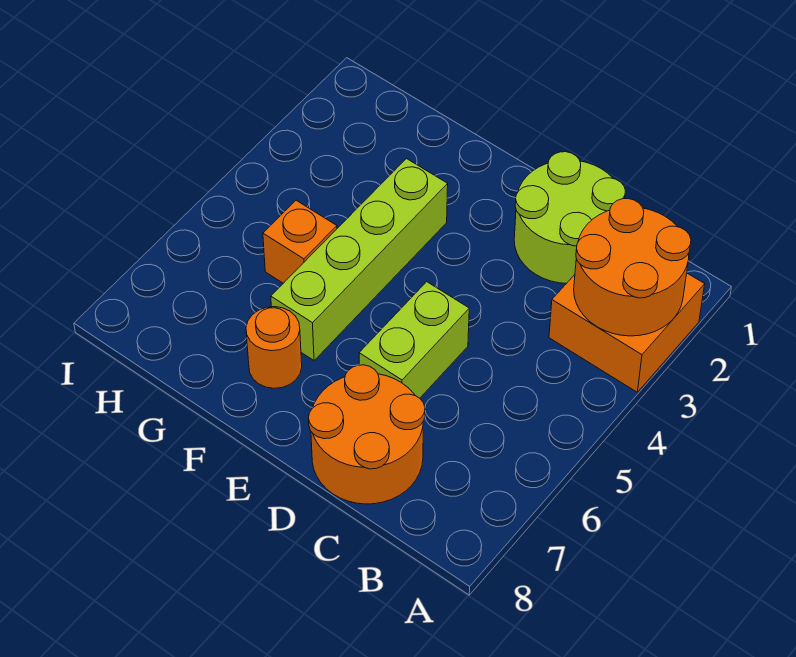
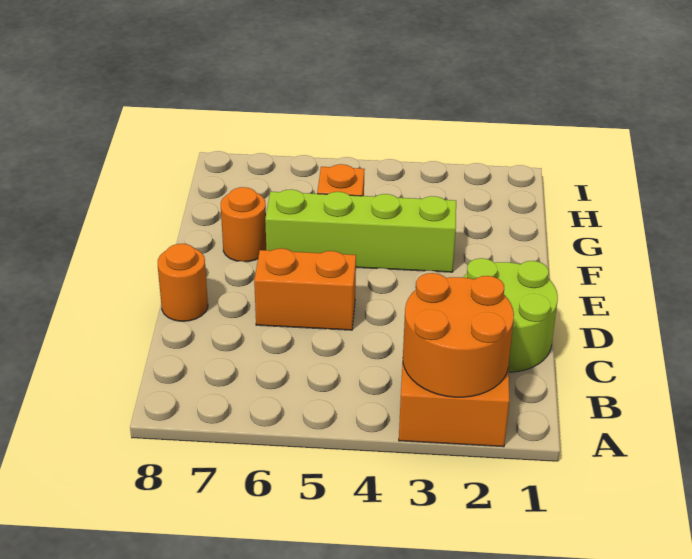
orange 2x2 round brick [309,365,425,504] -> orange 1x1 round brick [158,244,208,321]
lime 1x2 brick [359,282,469,398] -> orange 1x2 brick [254,248,356,330]

